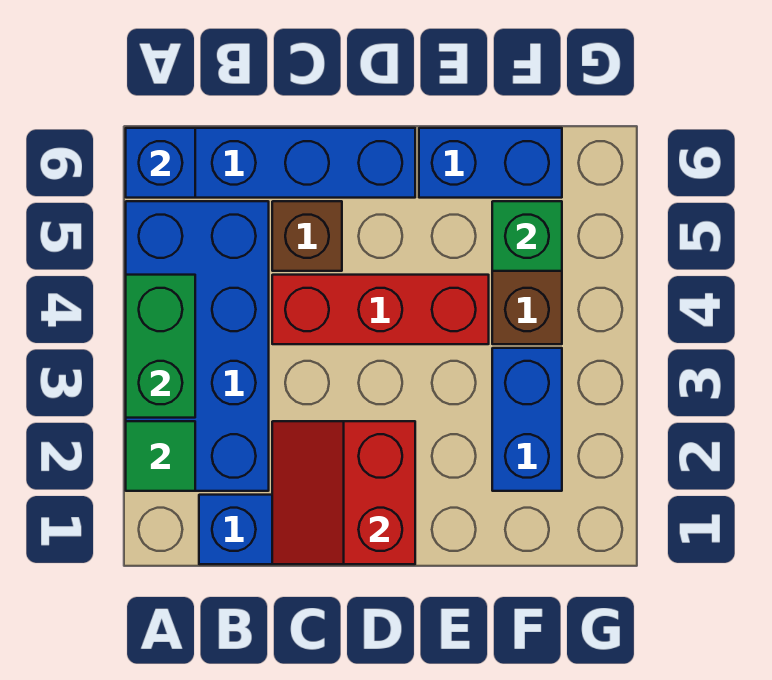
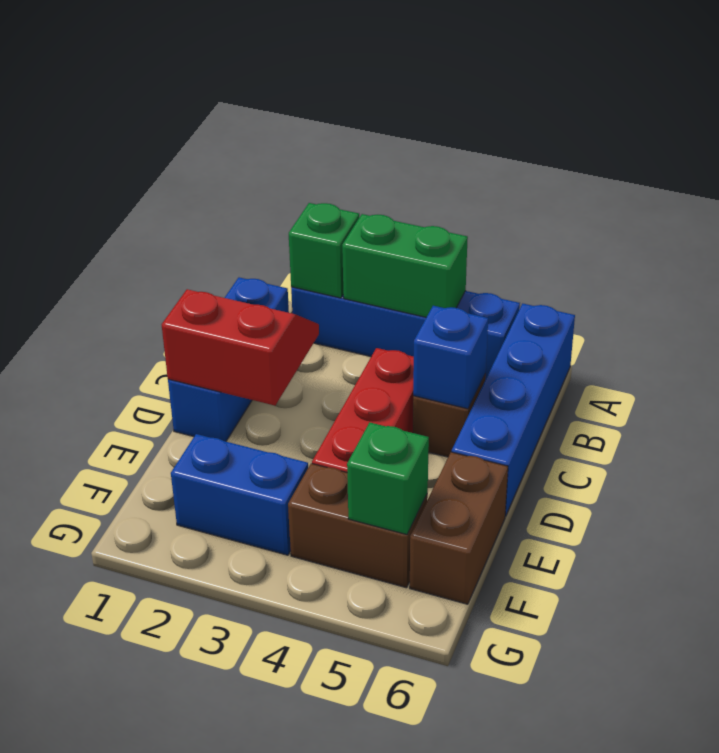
blue 2x4 brick [126,201,269,491] -> blue 1x4 brick [291,287,520,380]
green 1x1 tile [126,421,195,491] -> green 1x1 brick [289,203,359,298]
blue 1x1 brick [126,128,195,198] -> blue 1x1 brick moved to [413,306,488,409]
blue 1x2 brick [419,128,562,198] -> brown 1x2 brick [410,452,508,604]

